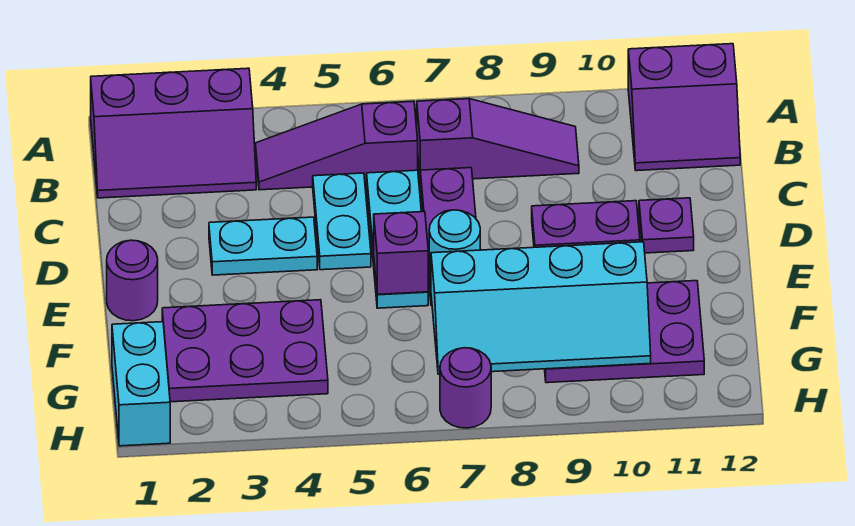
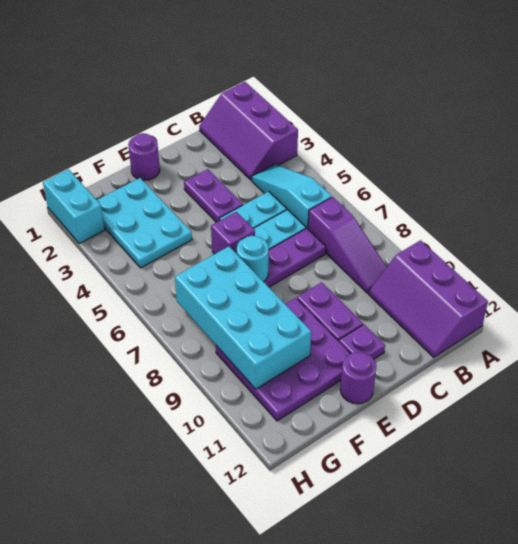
purple 2x2 slope [628,44,740,171] -> purple 2x3 slope [369,240,488,357]
purple 1x3 slope [255,101,418,190] -> cyan 1x3 slope [252,164,332,229]
cyan 1x2 plate [209,217,317,275] -> purple 1x2 plate [184,169,243,222]
purple 2x3 plate [162,300,328,402] -> cyan 2x3 plate [97,178,192,268]
cyan 2x4 slope [431,242,651,374] -> cyan 2x4 brick [175,246,311,389]
purple 2x3 plate [545,281,704,383] -> purple 3x3 plate [216,298,351,421]
cyan 1x2 brick [112,322,170,446] -> cyan 1x2 brick turned to [43,169,105,244]
purple 1x1 round brick [440,348,491,428] -> purple 1x1 round brick moved to [340,352,376,404]

